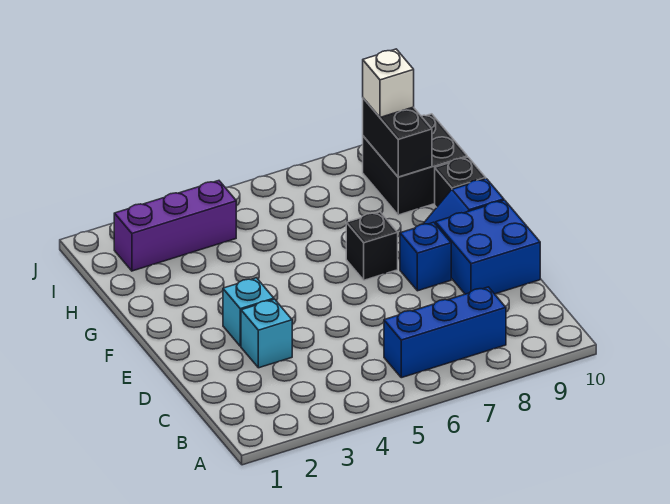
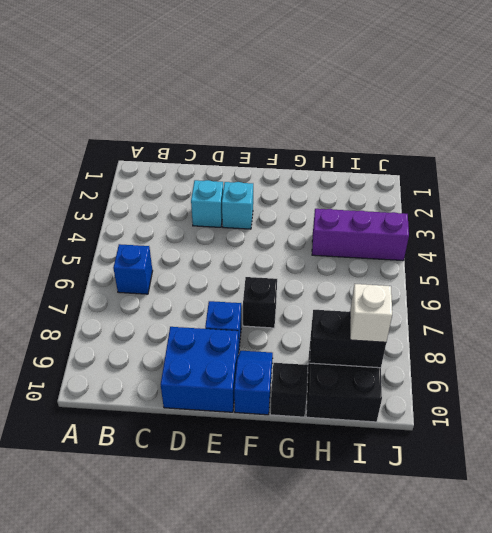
blue 1x3 brick [384,287,506,378] -> blue 1x1 brick [113,244,153,294]
purple 1x3 brick [114,181,236,271] -> purple 1x3 brick turned to [312,209,409,261]

